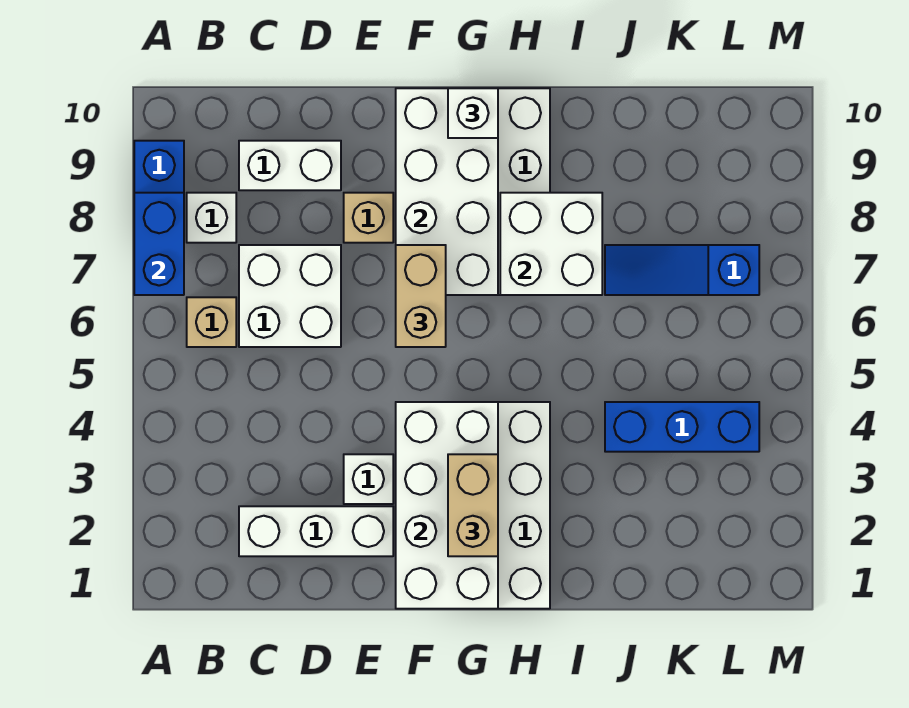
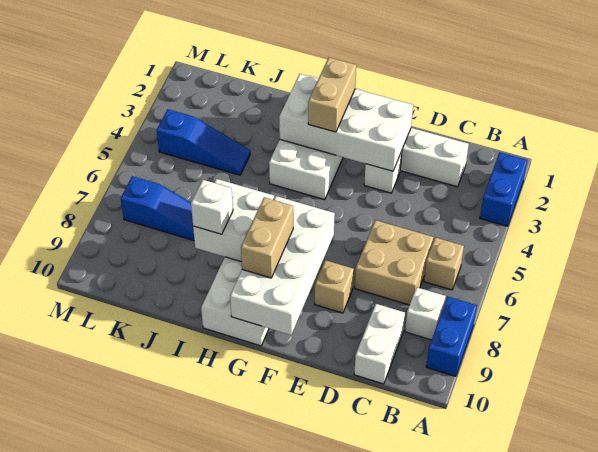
blue 1x2 brick [134,193,184,295] -> blue 1x2 brick moved to [480,152,527,226]
white 2x2 brick [239,245,341,347] -> tan 2x2 brick [355,220,434,305]
white 1x2 brick [239,141,341,190] -> white 1x2 brick turned to [354,304,405,384]
white 2x4 brick [396,402,498,609] -> white 2x4 brick turned to [279,74,413,171]
tan 1x2 brick [396,245,446,347] -> tan 1x2 brick moved to [241,198,293,278]
white 1x1 brick [448,88,498,138] -> white 1x1 brick moved to [191,180,233,234]
blue 1x3 brick [605,402,759,452] -> blue 1x3 slope [157,109,250,175]

